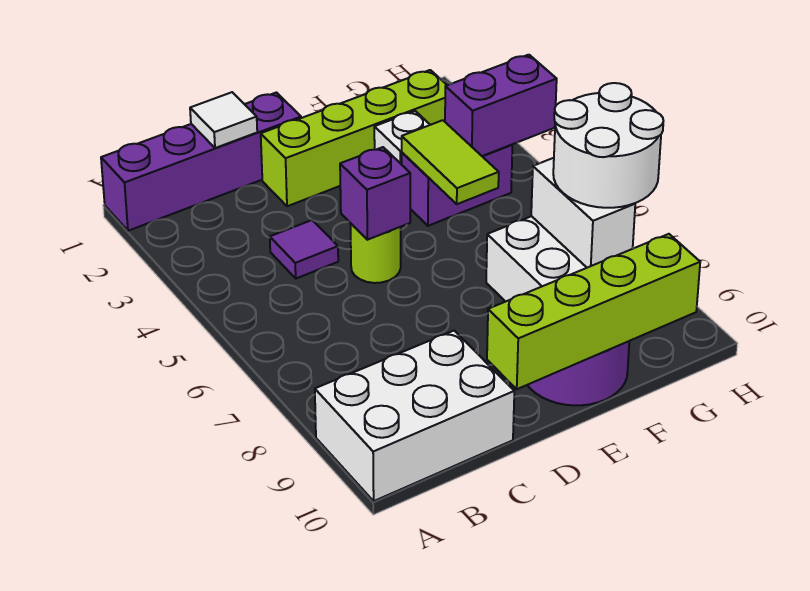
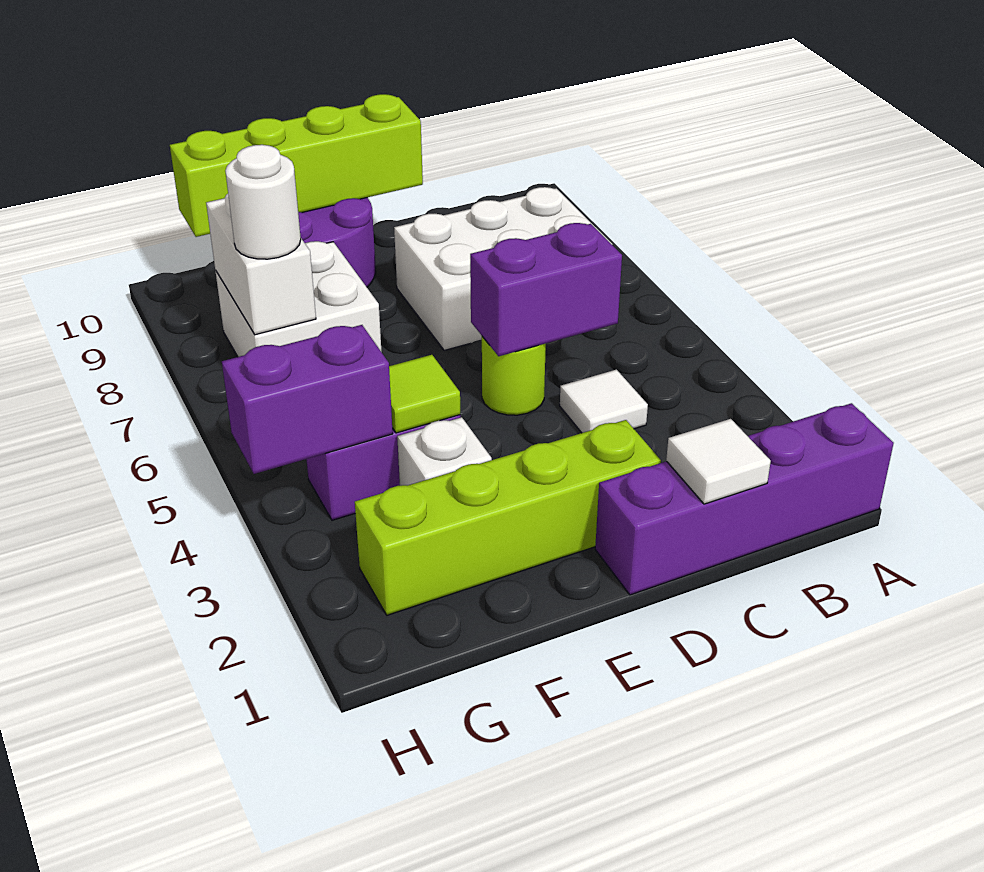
white 2x3 brick [315,331,514,501] -> white 2x3 brick moved to [394,187,612,350]
purple 1x1 tile [270,220,338,278] -> white 1x1 tile [560,370,648,433]
purple 1x1 brick [340,147,410,240] -> purple 1x2 brick [470,223,622,356]
lime 1x2 tile [402,120,499,204] -> lime 1x1 tile [389,355,460,433]
white 2x2 round brick [553,83,663,208] -> white 1x1 round brick [225,145,301,259]

